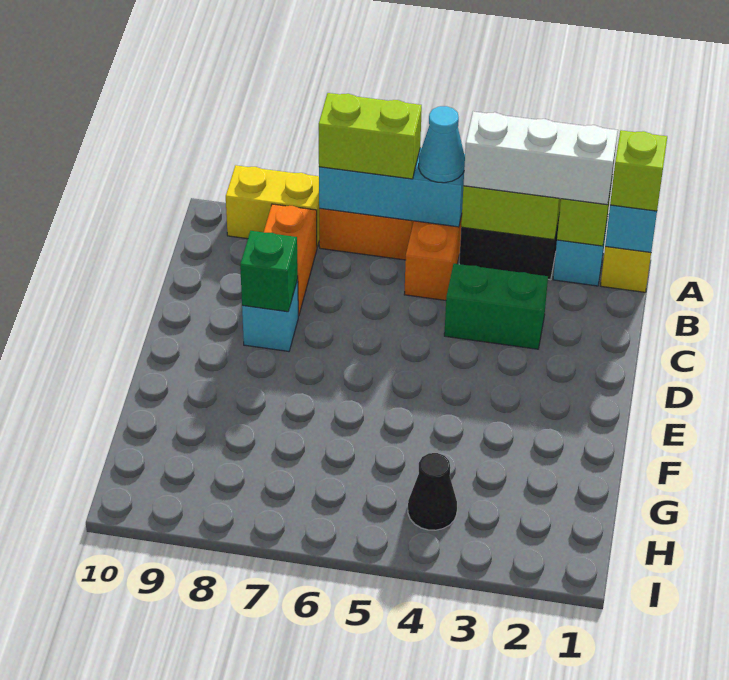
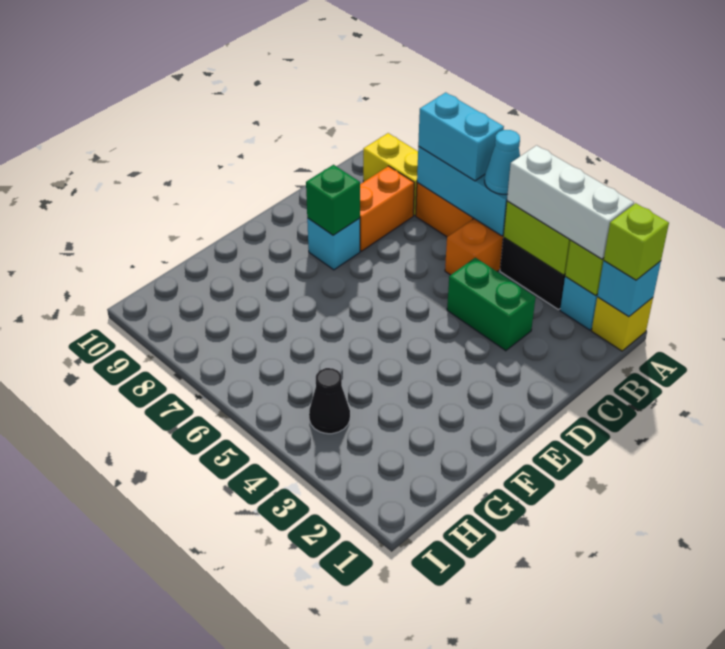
lime 1x2 brick [319,93,422,179] -> cyan 1x2 brick [418,92,504,181]

